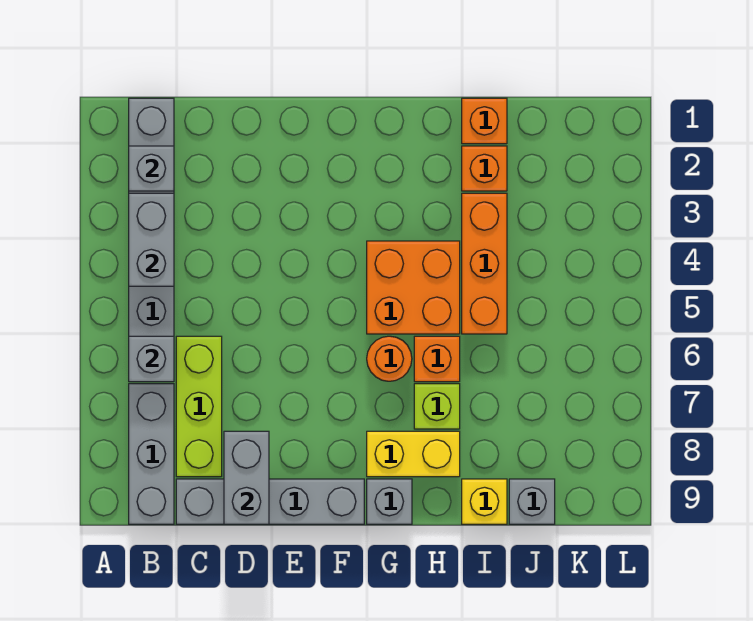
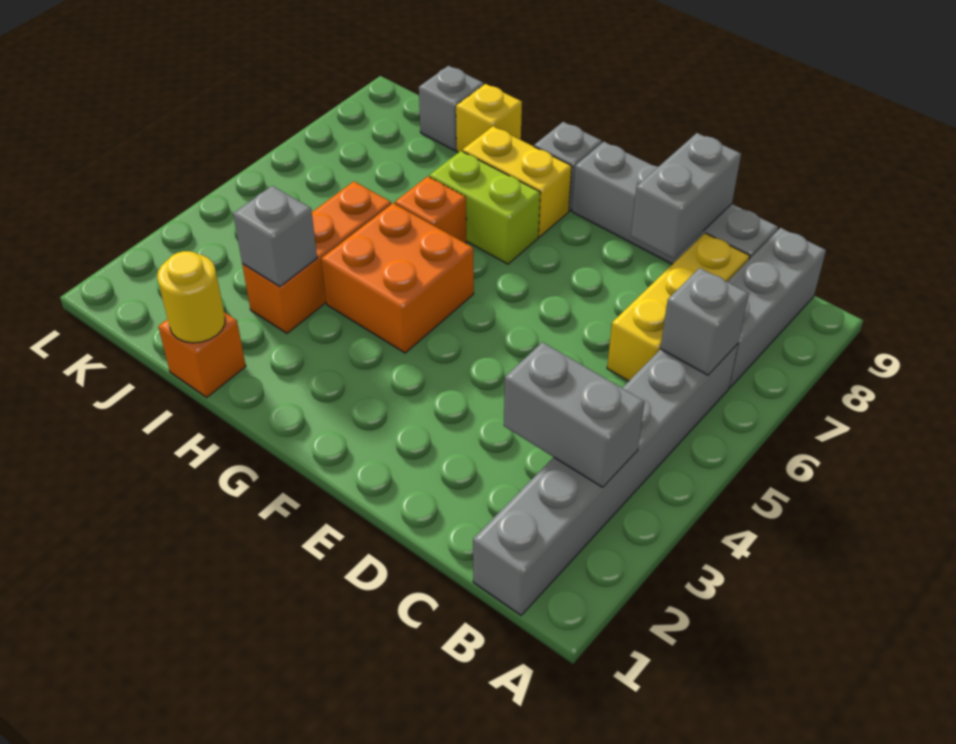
grey 1x1 brick [129,146,174,191] -> grey 1x1 brick moved to [233,186,317,287]
grey 1x2 brick [129,193,174,286] -> grey 1x2 brick turned to [504,342,645,487]
lime 1x3 brick [176,336,222,477] -> yellow 1x3 brick [607,233,750,381]
orange 1x1 round brick [367,336,412,381] -> none
lime 1x1 brick [414,384,460,429] -> lime 1x2 brick [429,151,540,264]
none -> yellow 1x1 round brick [157,251,225,343]
orange 1x1 brick [462,146,507,191] -> none

